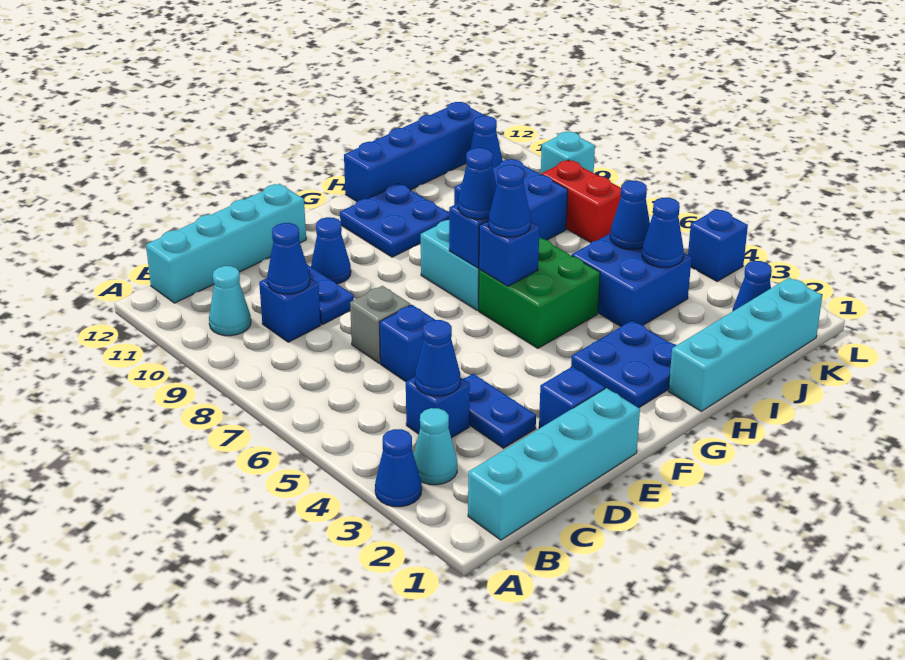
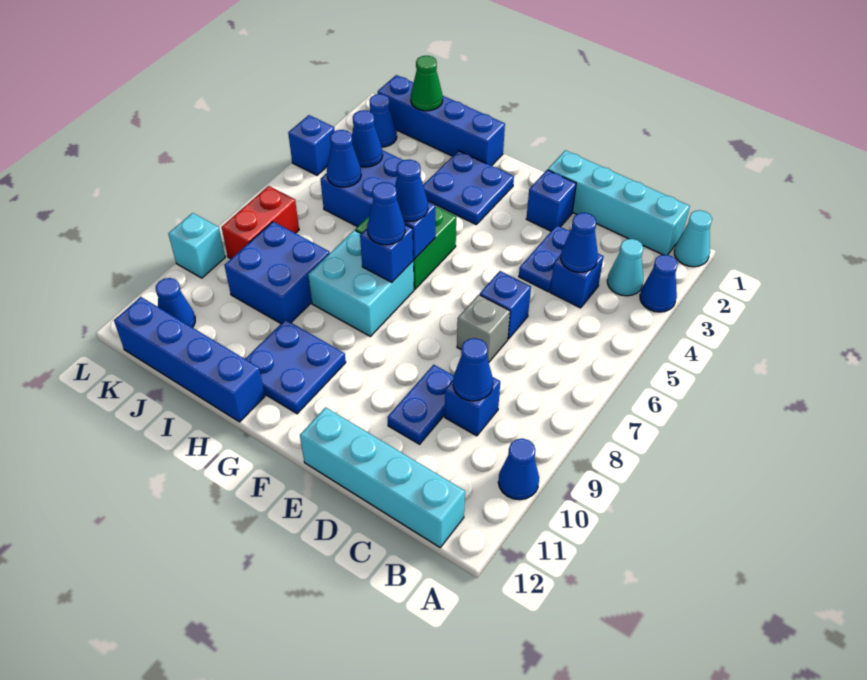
cyan 1x1 cone [209,266,251,336] -> cyan 1x1 cone moved to [674,210,712,267]
blue 1x1 cone [311,217,351,284] -> blue 1x1 cone moved to [498,439,539,500]
cyan 1x4 brick [668,278,822,411] -> blue 1x4 brick [378,75,505,166]
none -> green 1x1 cone [411,56,443,111]

